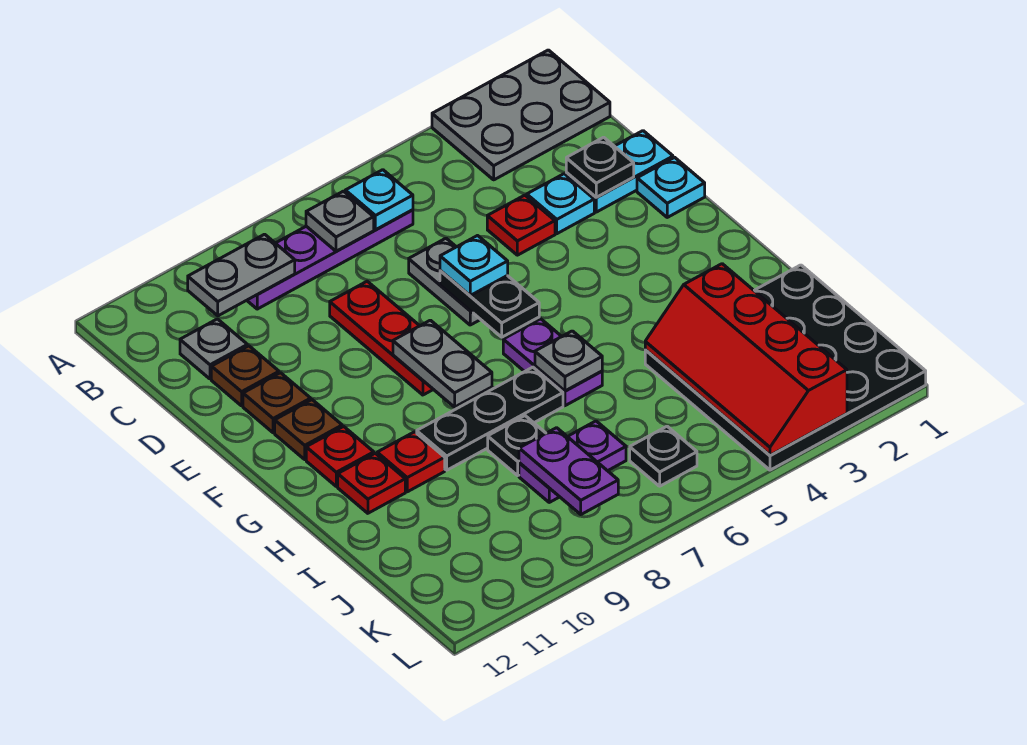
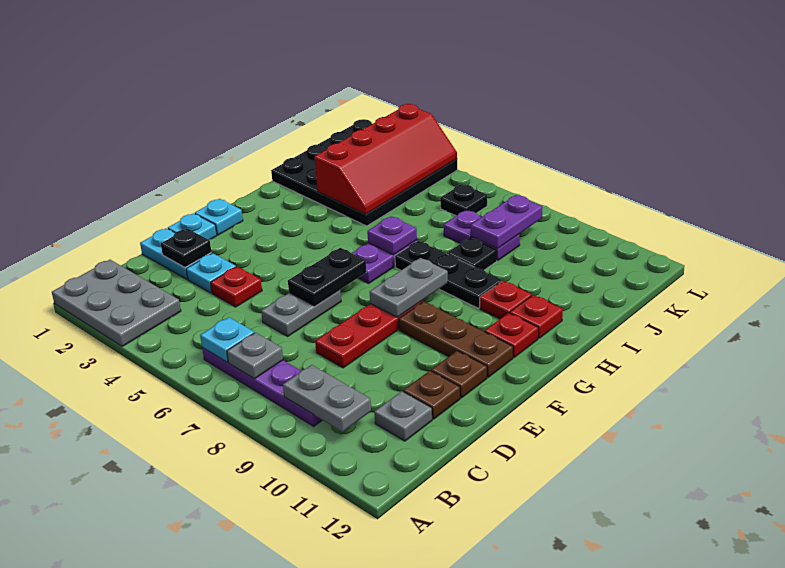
cyan 1x1 plate [440,236,508,295] -> cyan 1x1 plate moved to [195,199,243,235]
brown 1x1 plate [275,400,342,459] -> brown 1x3 plate [399,302,513,377]
grey 1x1 plate [535,331,602,391] -> purple 1x1 plate [367,216,417,255]

